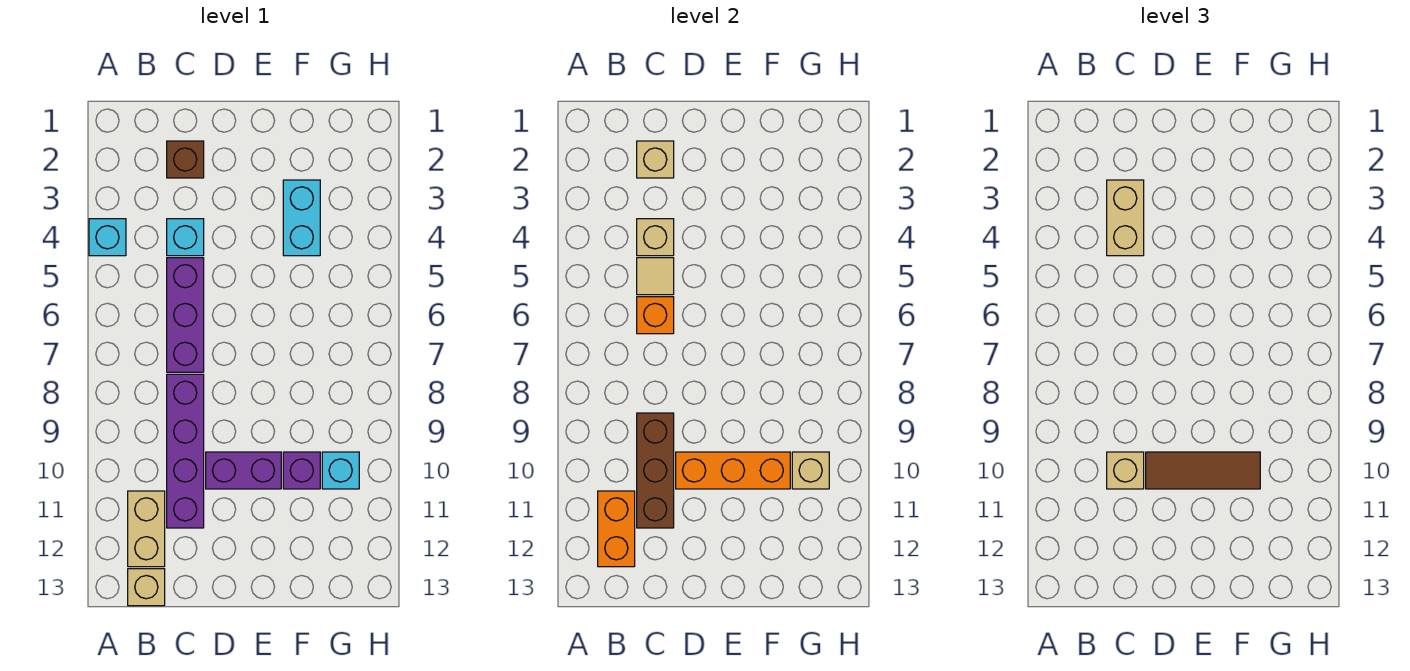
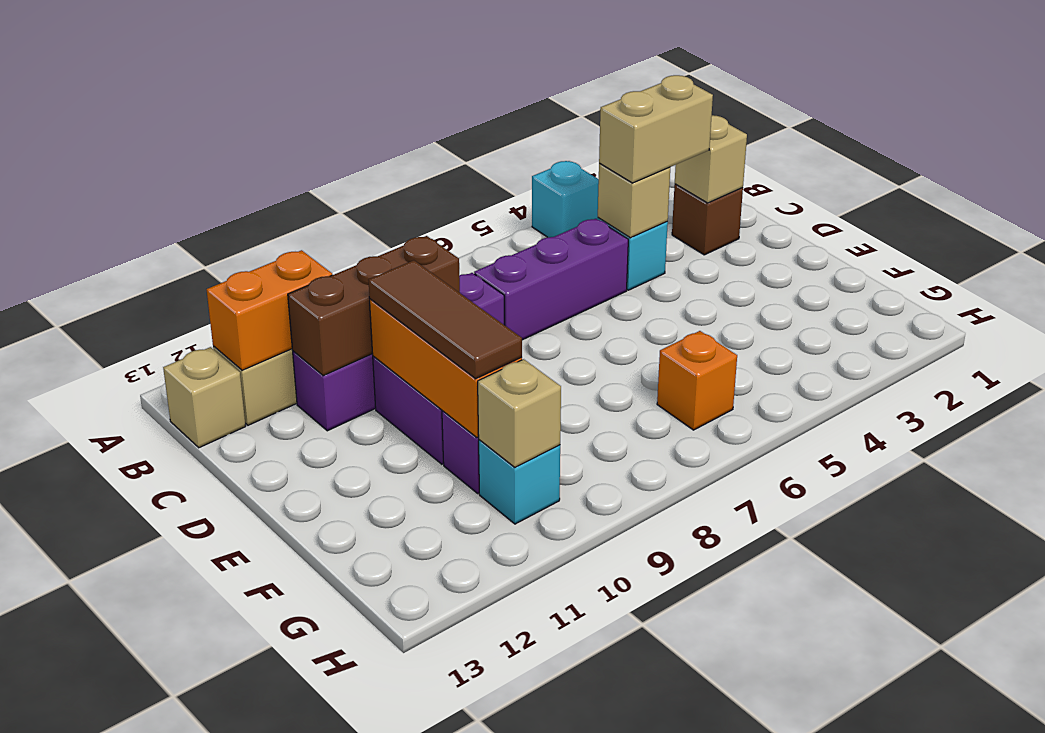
tan 1x1 tile [637,258,674,295] -> none
orange 1x1 brick [637,297,674,334] -> orange 1x1 brick moved to [657,331,737,430]
tan 1x1 brick [1107,452,1144,489] -> none
cyan 1x2 brick [283,180,320,256] -> none

